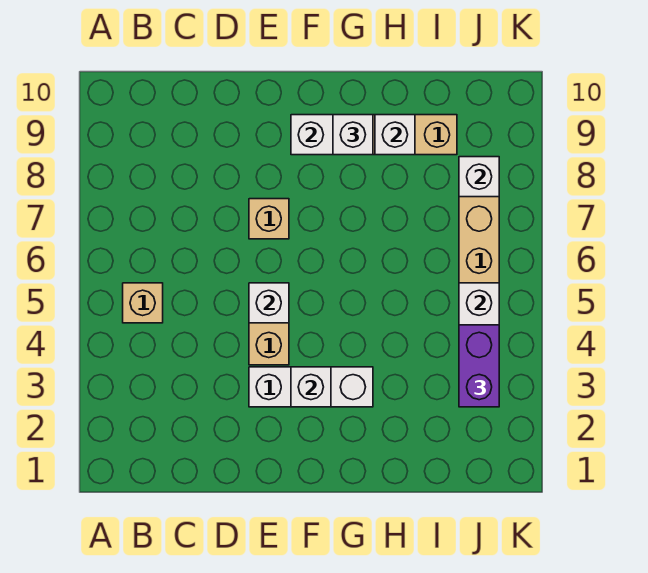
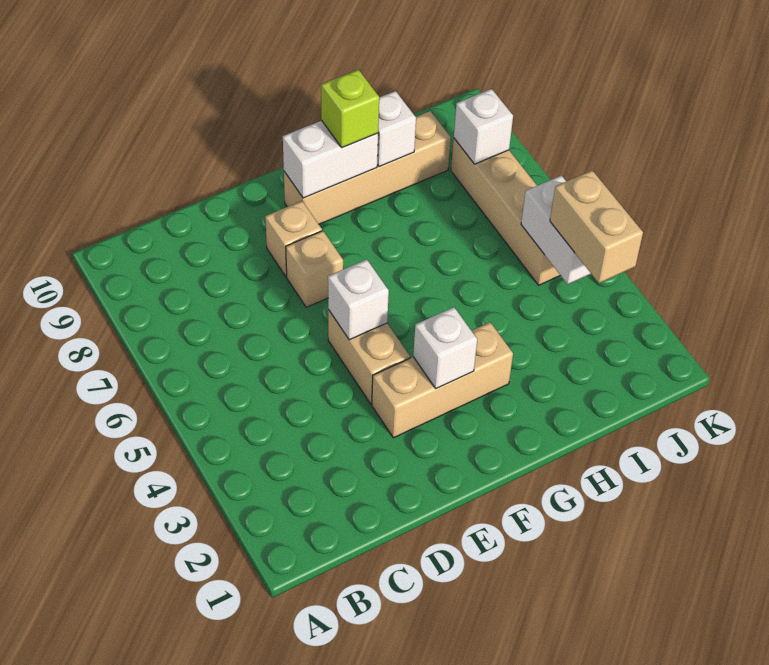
tan 1x1 brick [123,283,163,323] -> tan 1x1 brick moved to [265,201,322,277]
white 1x3 brick [249,367,373,407] -> tan 1x3 brick [372,322,513,438]
white 1x1 brick [333,115,373,155] -> lime 1x1 brick [321,70,379,148]
purple 1x2 brick [459,325,499,407] -> tan 1x2 brick [550,170,643,283]

